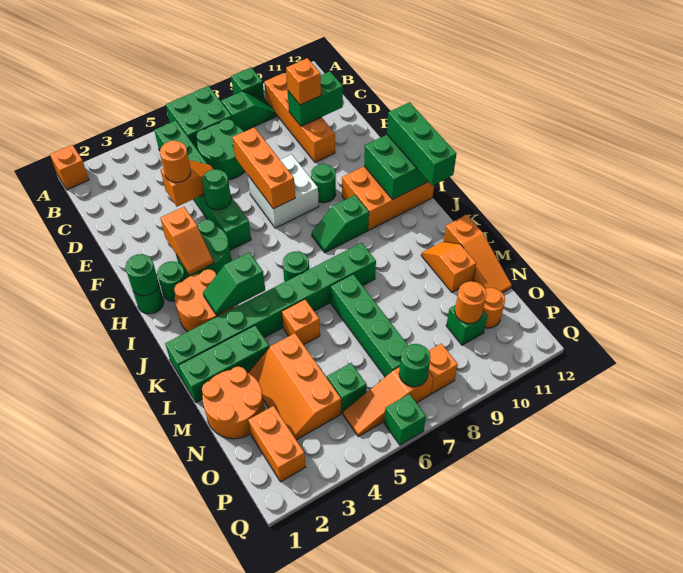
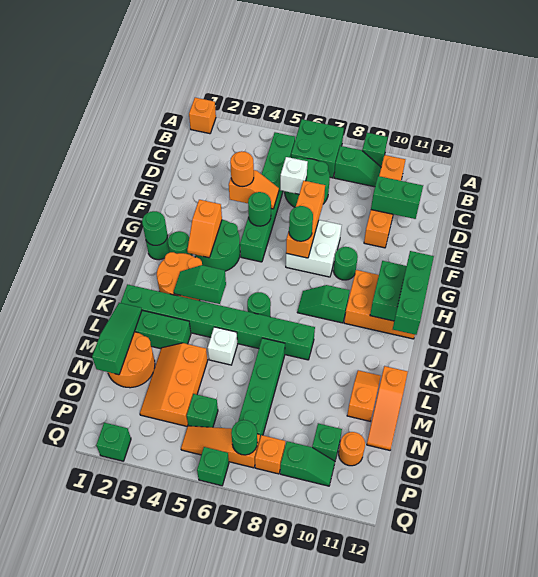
none -> white 1x1 brick [280,157,308,194]
orange 1x1 brick [286,58,321,105] -> none
none -> green 1x1 round brick [289,206,313,241]
none -> green 1x3 slope [92,303,142,375]
orange 1x1 brick [282,299,320,345] -> white 1x1 brick [208,327,238,365]
orange 1x2 brick [248,406,306,482] -> none
orange 1x1 round brick [455,281,487,323] -> none
none -> green 1x2 slope [280,441,335,486]
none -> green 1x1 brick [96,423,131,461]

